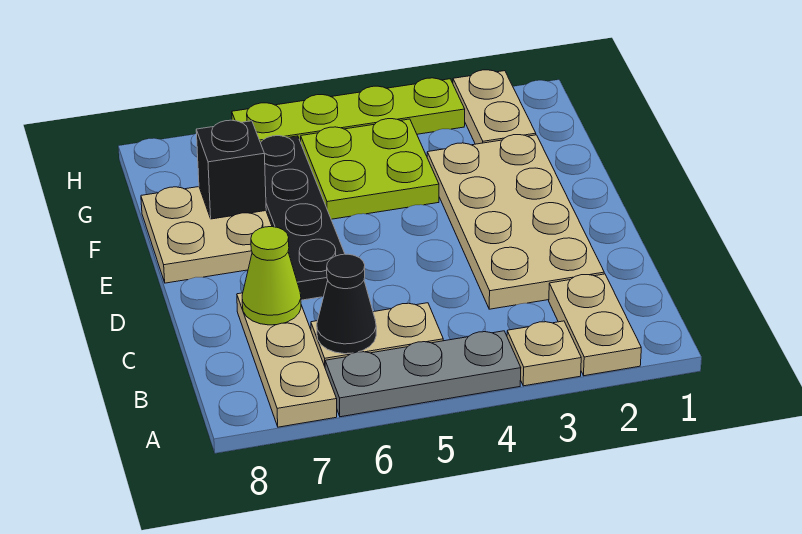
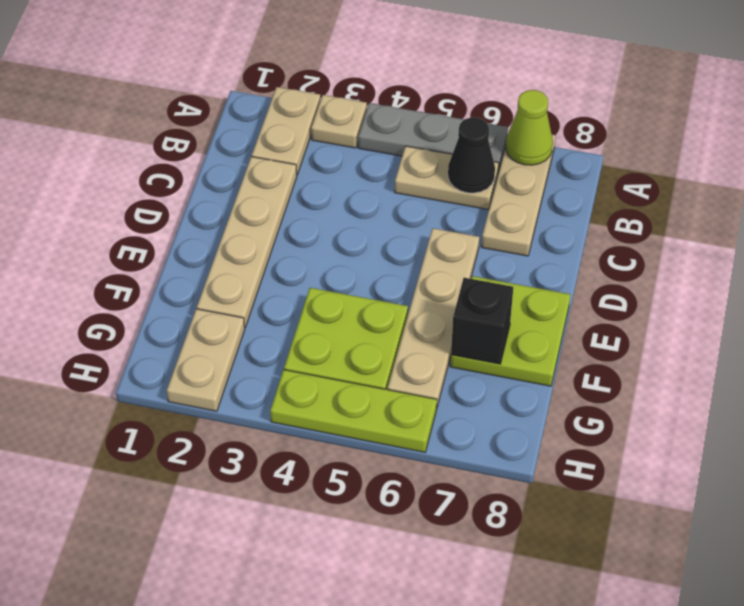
tan 2x4 plate [427,135,604,309] -> tan 1x4 plate [197,157,297,327]
lime 1x1 cone [242,227,301,325] -> lime 1x1 cone moved to [506,90,553,165]
black 1x4 plate [260,136,345,300] -> tan 1x4 plate [388,228,479,409]
tan 2x2 plate [141,187,272,283] -> lime 2x2 plate [450,276,571,386]
lime 1x4 plate [232,78,465,142] -> lime 1x3 plate [270,370,437,452]

